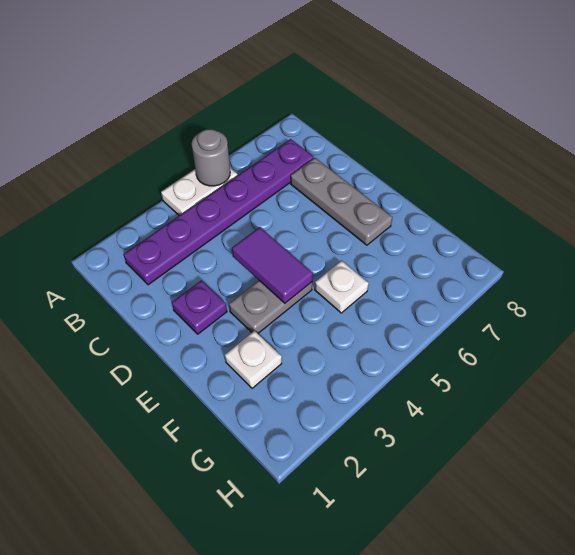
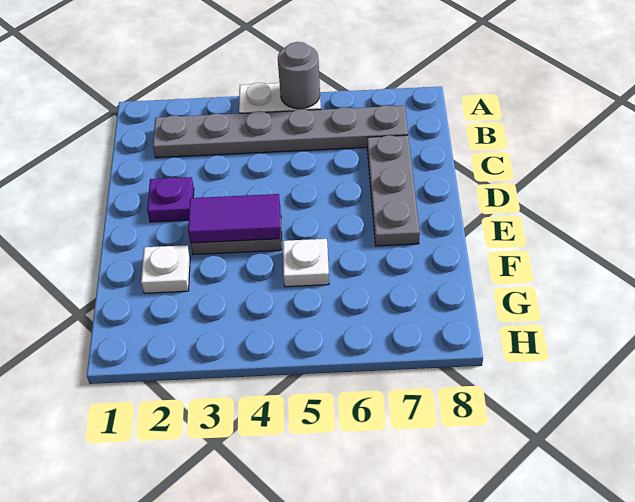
purple 1x6 plate [123,139,314,285] -> grey 1x6 plate [153,105,408,158]
purple 1x2 tile [232,227,313,303] -> purple 1x2 tile turned to [188,194,281,243]

